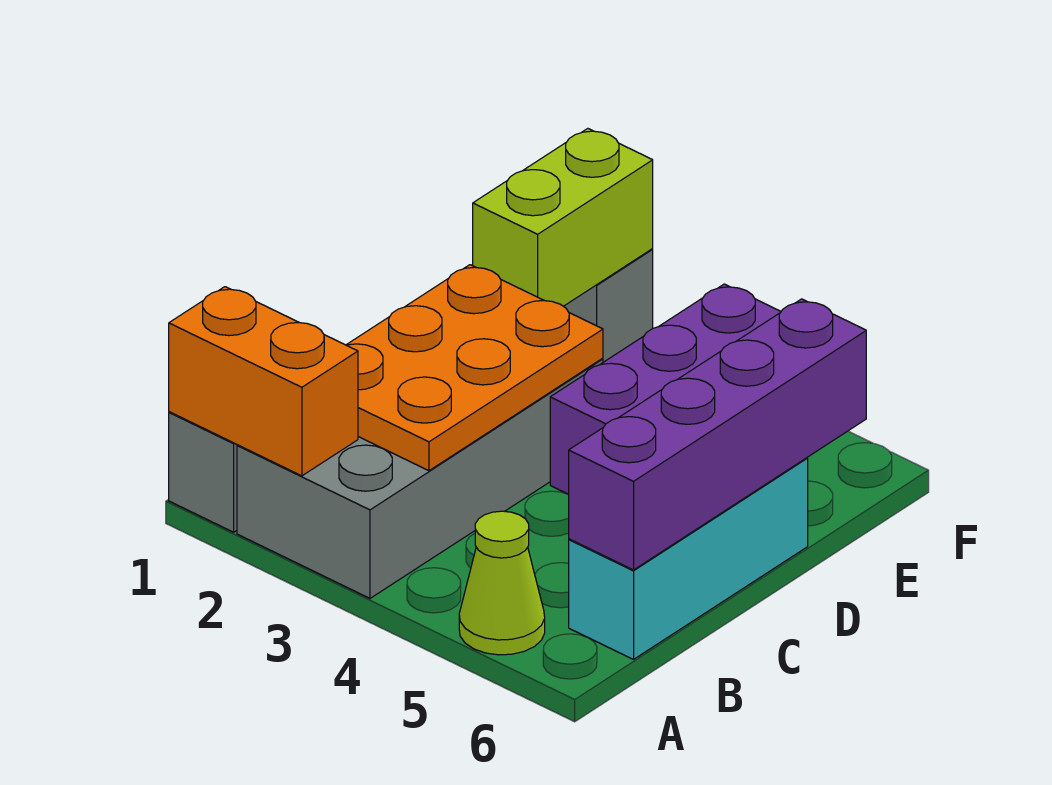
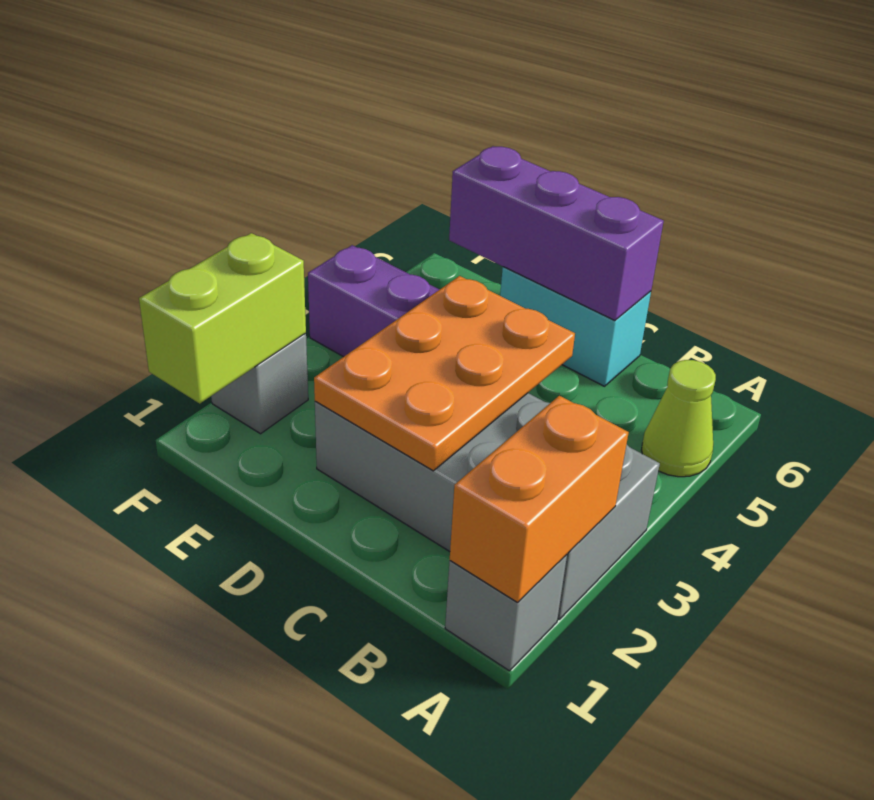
orange 2x3 plate [347,265,603,471] -> orange 2x3 plate turned to [314,276,575,471]
cyan 1x3 brick [569,458,808,659] -> cyan 1x2 brick [500,267,651,386]
purple 1x4 brick [568,299,866,570] -> purple 1x3 brick [449,146,664,321]
lime 1x2 brick [473,129,653,306] -> lime 1x2 brick turned to [139,233,306,403]

